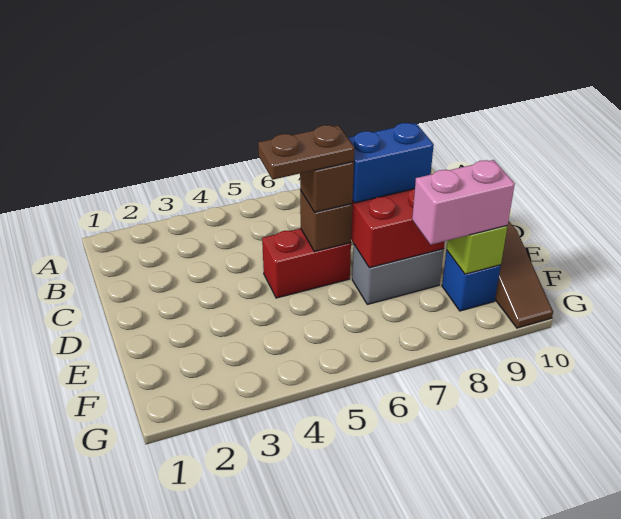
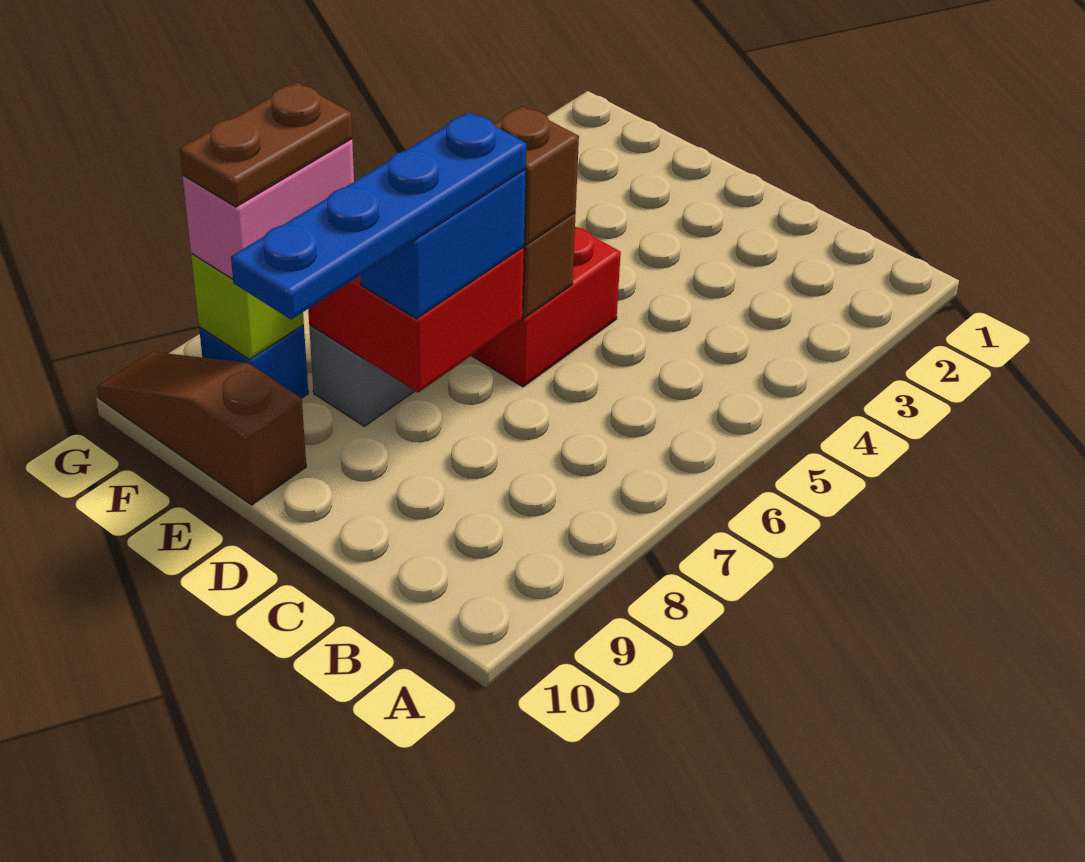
brown 1x2 plate [258,125,354,180] -> brown 1x2 plate moved to [180,83,352,207]
none -> blue 1x4 plate [231,113,526,320]

